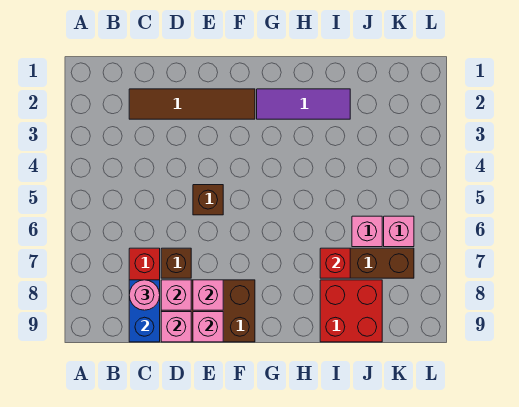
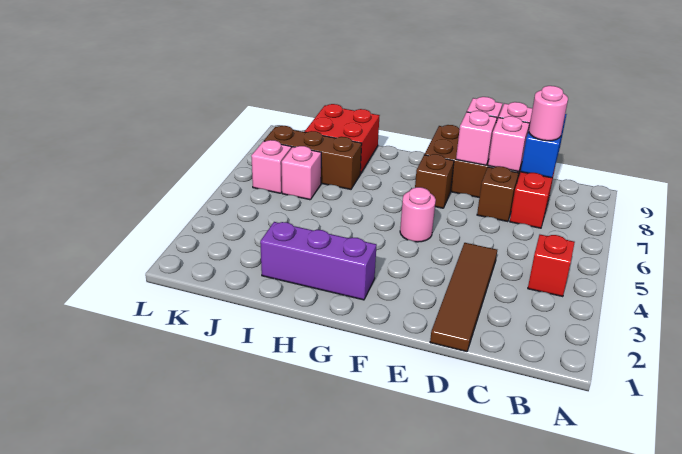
brown 1x4 tile [129,89,255,119] -> brown 1x4 tile turned to [430,243,497,352]
brown 1x1 brick [193,185,223,215] -> brown 1x1 brick moved to [415,154,454,208]
none -> pink 1x1 round brick [400,187,436,242]
purple 1x3 tile [257,89,350,119] -> purple 1x3 brick [260,222,377,300]
red 1x1 brick [320,248,350,278] -> red 1x1 brick moved to [528,235,575,297]

